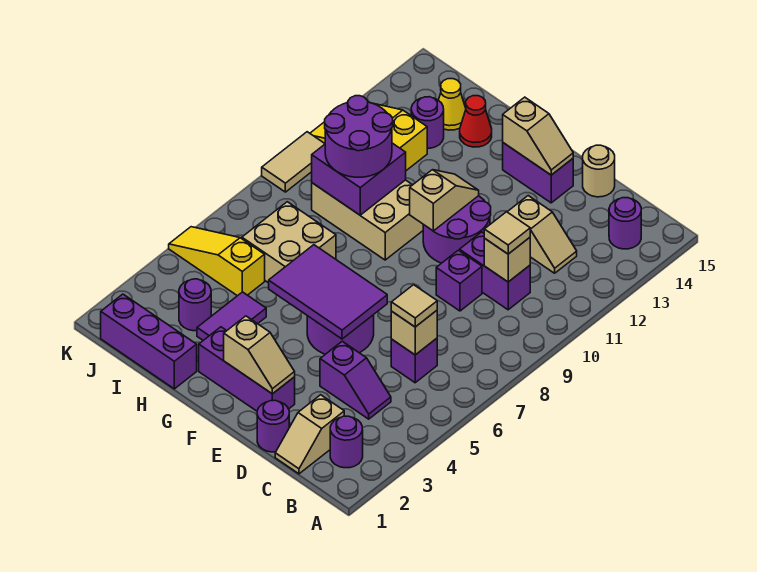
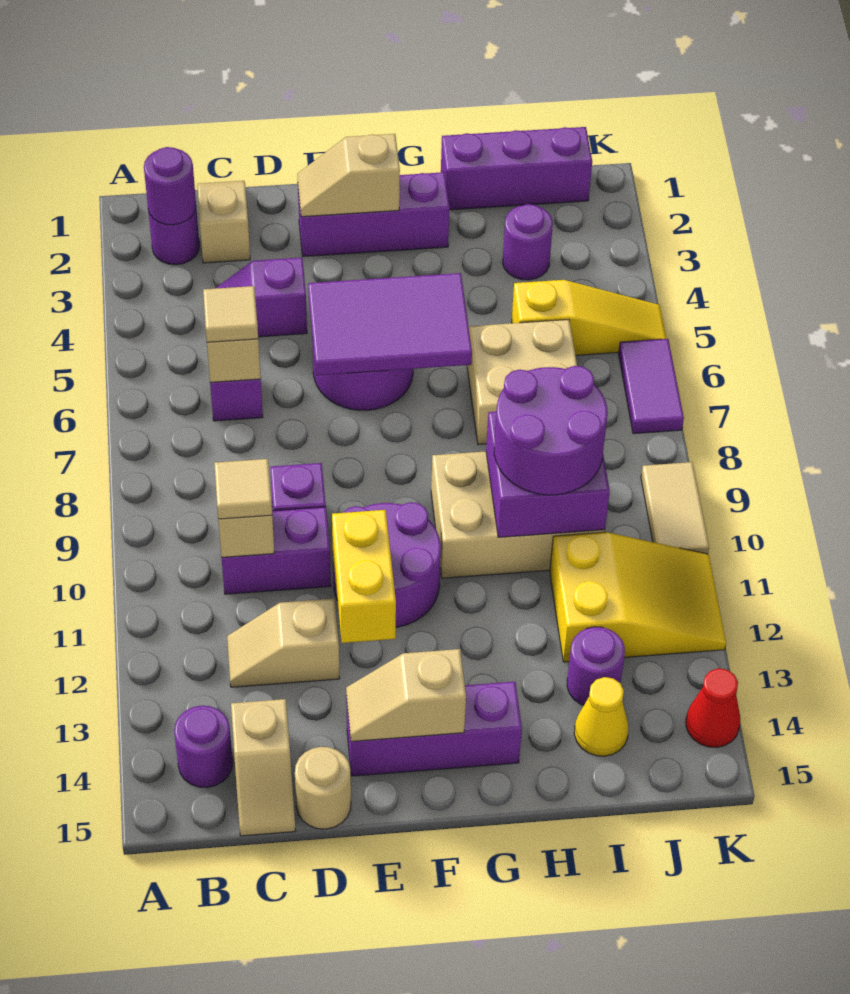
purple 1x1 round brick [257,400,289,452] -> purple 1x1 round brick moved to [144,147,196,225]
none -> yellow 1x2 brick [332,510,396,643]
purple 1x2 brick [503,143,573,203] -> purple 1x3 brick [346,682,522,776]
tan 1x2 slope [410,170,479,231] -> tan 1x2 slope moved to [231,699,295,836]
purple 1x2 tile [197,292,266,340] -> purple 1x2 tile moved to [619,339,684,434]
red 1x1 cone [460,96,492,147] -> red 1x1 cone moved to [686,668,740,747]

